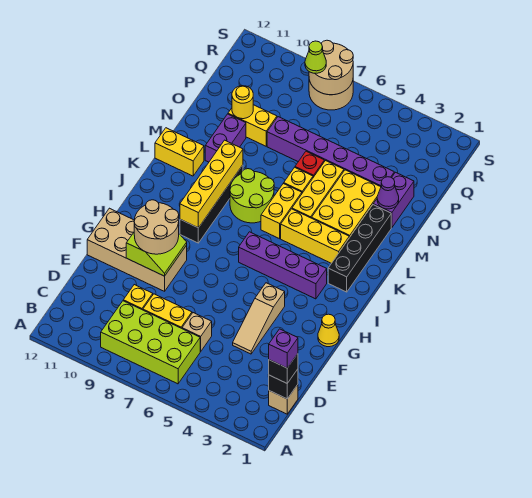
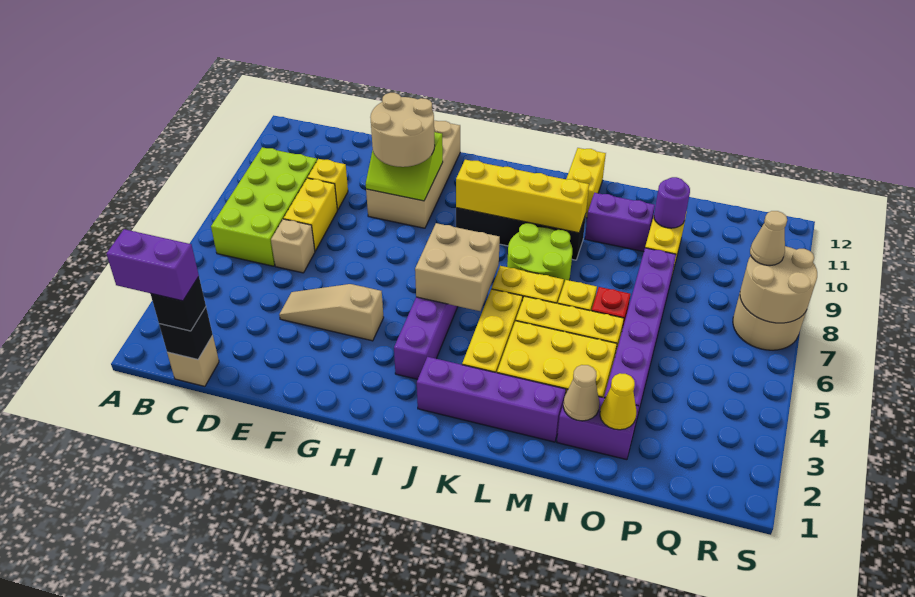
purple 1x1 brick [269,329,298,368] -> purple 1x2 brick [107,229,199,301]
yellow 1x1 cone [318,314,339,347] -> yellow 1x1 cone moved to [600,373,636,430]
none -> tan 2x2 brick [415,223,500,311]
black 1x4 brick [328,205,391,292] -> purple 1x4 brick [417,357,566,442]
purple 1x1 cone [377,177,399,209] -> tan 1x1 cone [563,365,599,421]
yellow 1x1 round brick [232,86,253,119] -> purple 1x1 round brick [654,177,690,228]
lime 1x1 cone [305,41,326,73] -> tan 1x1 cone [750,211,787,265]

